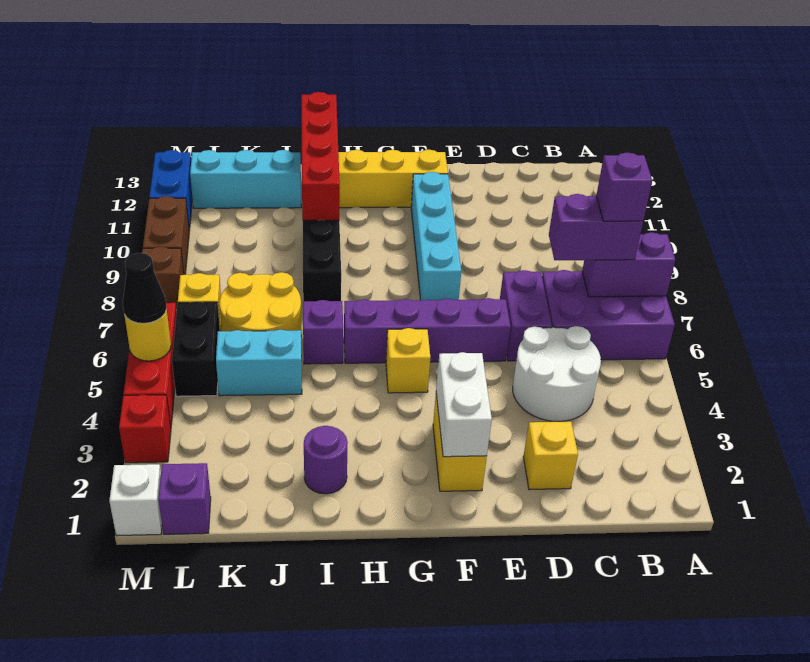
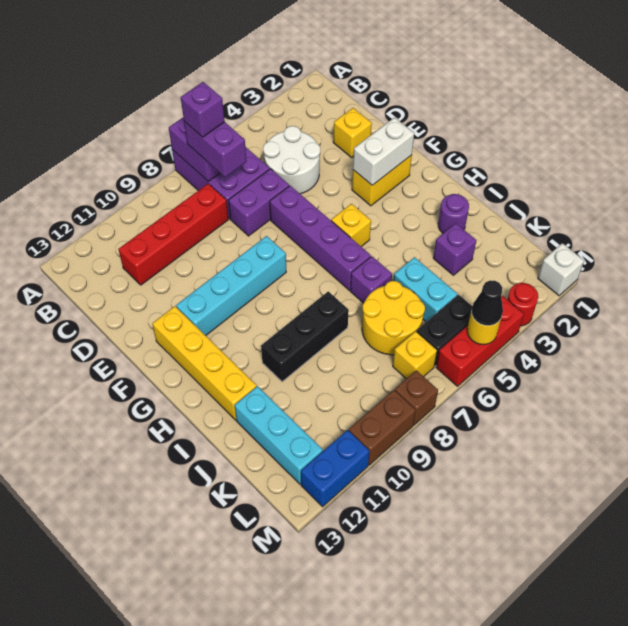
red 1x4 brick [301,92,340,220] -> red 1x4 brick moved to [118,184,229,285]
purple 1x1 brick [158,463,211,534] -> purple 1x1 brick moved to [433,223,476,275]
red 1x1 brick [119,395,171,463] -> red 1x1 round brick [507,283,538,326]

